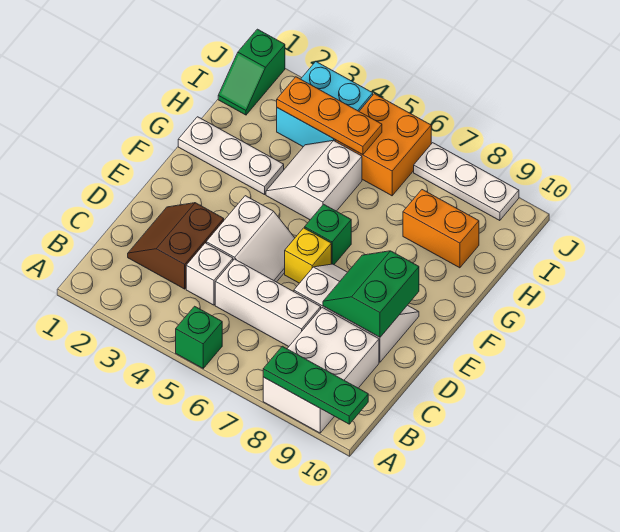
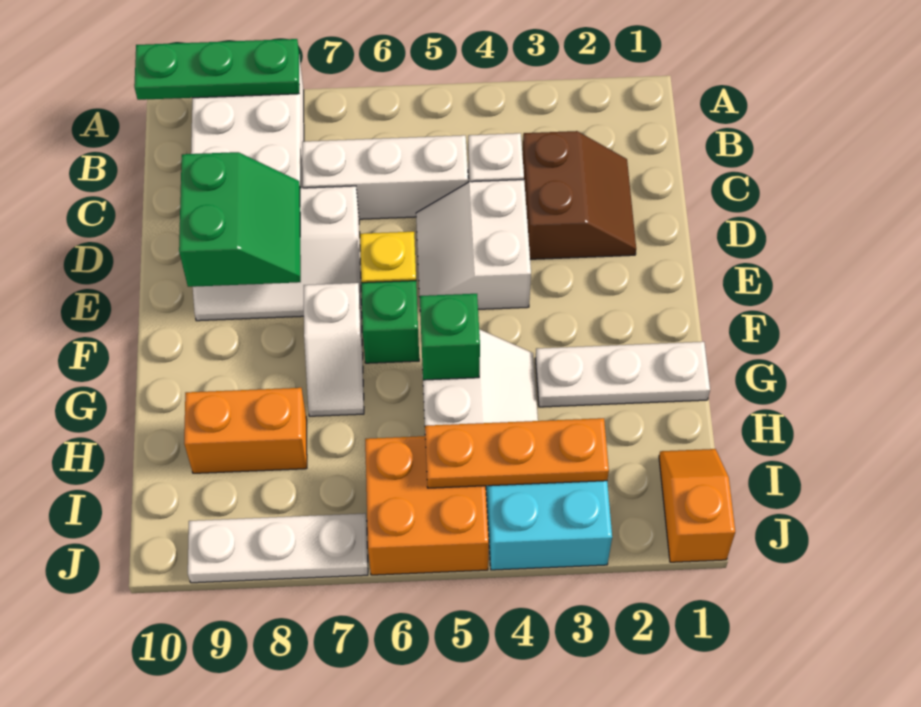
green 1x1 brick [176,306,222,368] -> green 1x1 brick moved to [420,294,480,380]
none -> white 1x2 slope [304,283,364,416]
green 1x2 slope [218,29,285,115] -> orange 1x2 slope [659,449,735,562]

